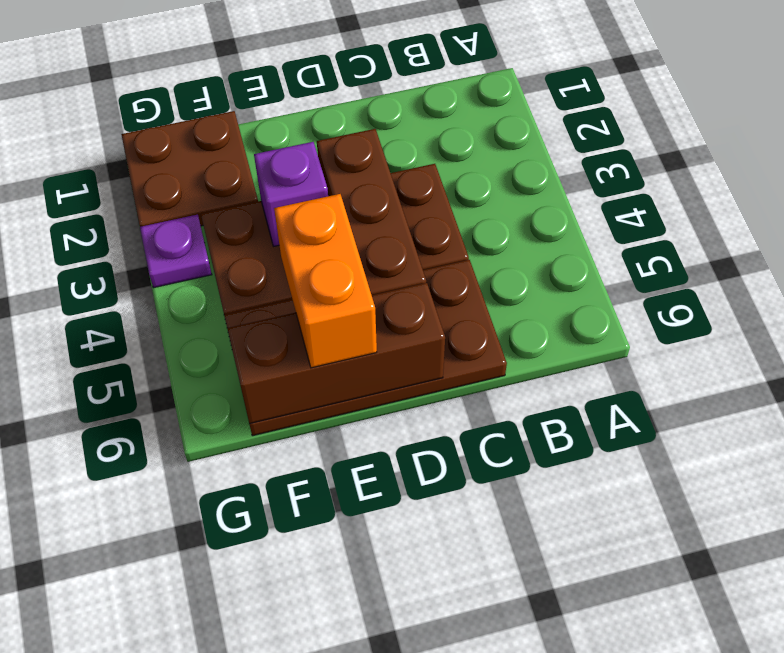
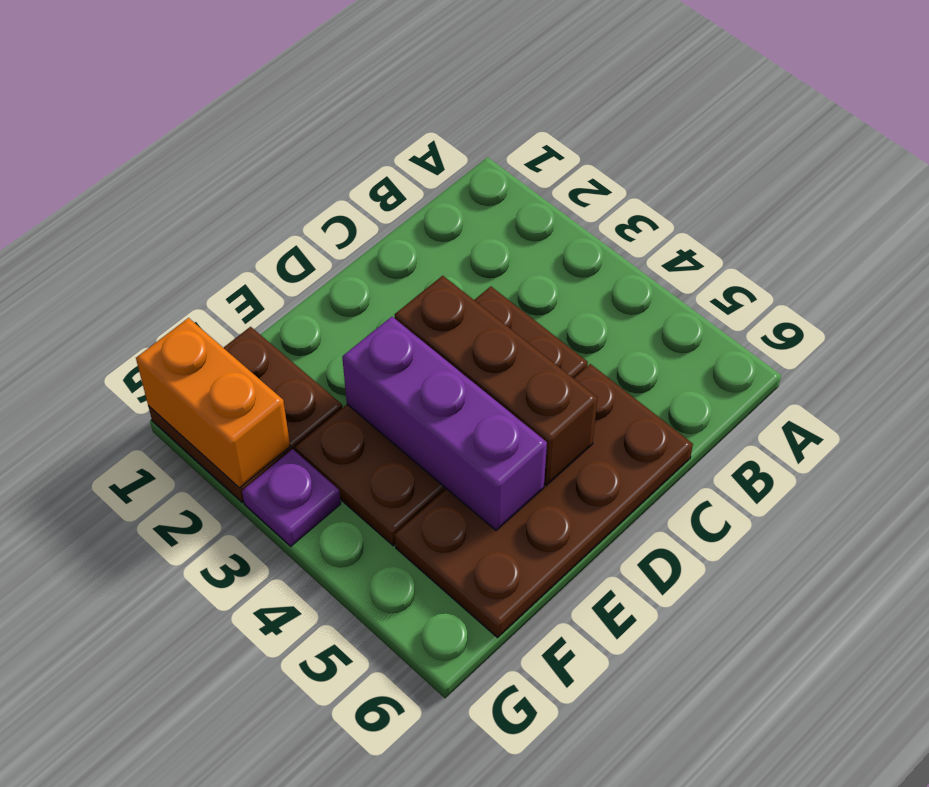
brown 1x3 brick [227,283,445,424] -> none
purple 1x1 brick [254,142,328,246] -> purple 1x3 brick [342,317,547,530]
orange 1x2 brick [274,194,377,368] -> orange 1x2 brick moved to [136,318,290,488]

